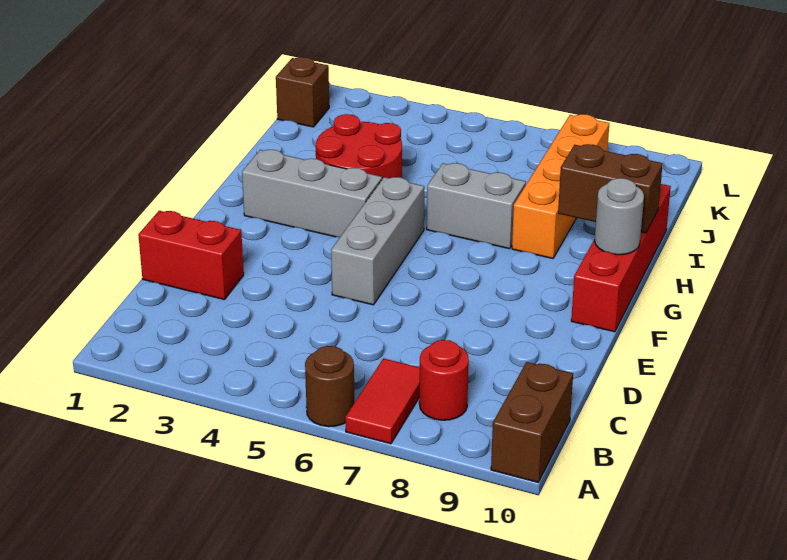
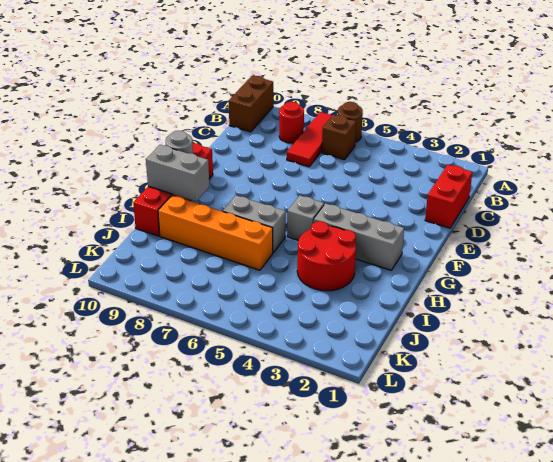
red 1x2 tile [345,358,420,444] -> red 1x3 tile [287,112,332,167]
red 1x2 brick [138,211,244,300] -> red 1x2 brick turned to [425,165,472,228]
grey 1x3 brick [331,177,424,305] -> grey 1x1 brick [287,195,324,240]
orange 1x4 brick [512,114,609,259] -> orange 1x4 brick turned to [158,195,273,270]
brown 1x2 brick [558,144,663,233] -> grey 1x2 brick [146,145,209,202]
brown 1x1 brick [276,57,329,127] -> brown 1x1 brick moved to [322,115,356,160]

